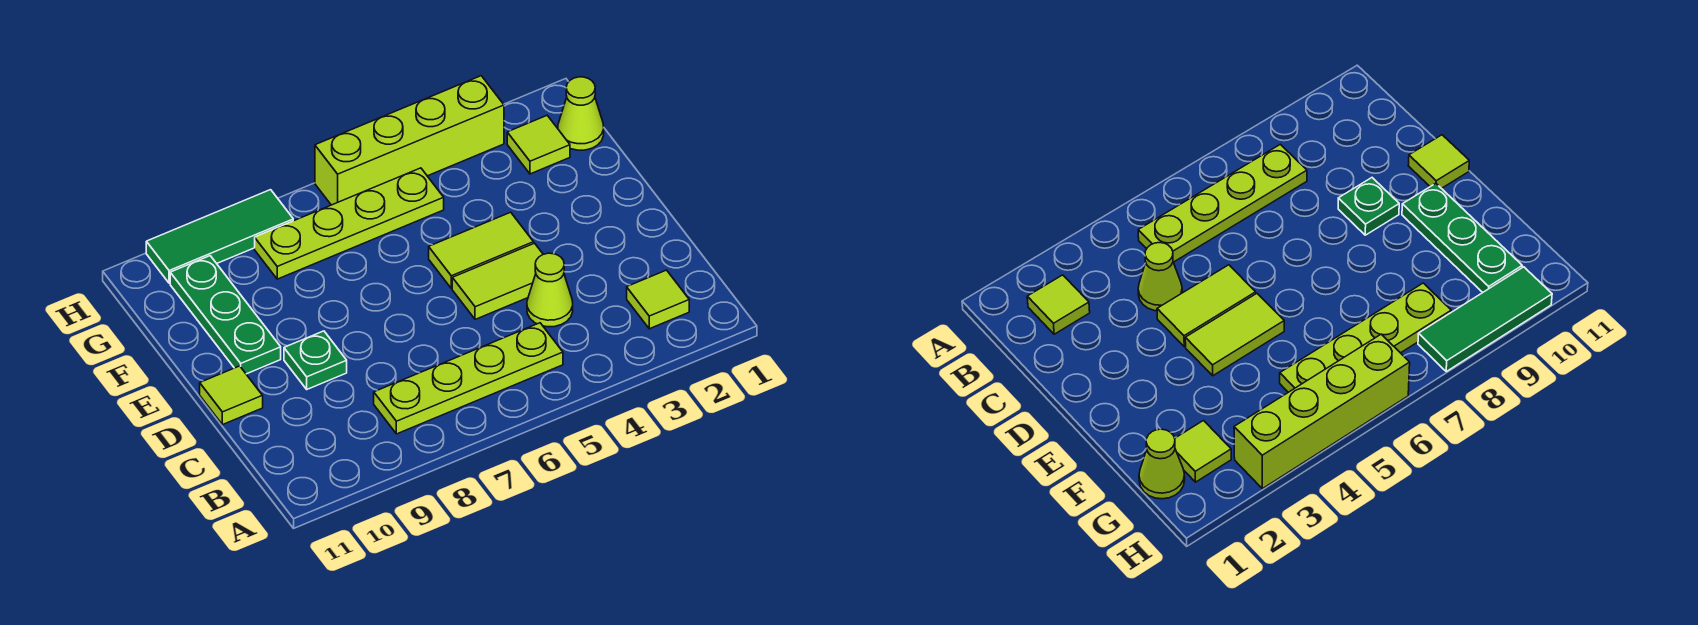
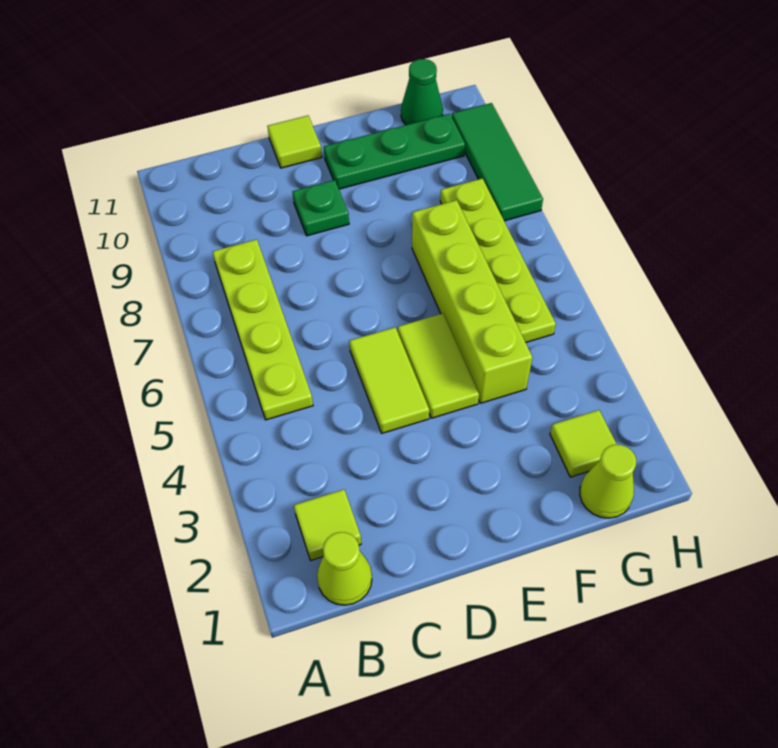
lime 1x1 cone [527,253,573,327] -> lime 1x1 cone moved to [317,532,372,605]
none -> green 1x1 cone [401,59,443,125]
lime 1x4 brick [315,76,504,205] -> lime 1x4 brick moved to [412,200,532,403]

